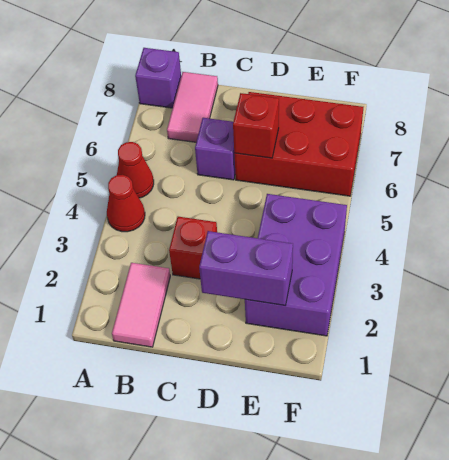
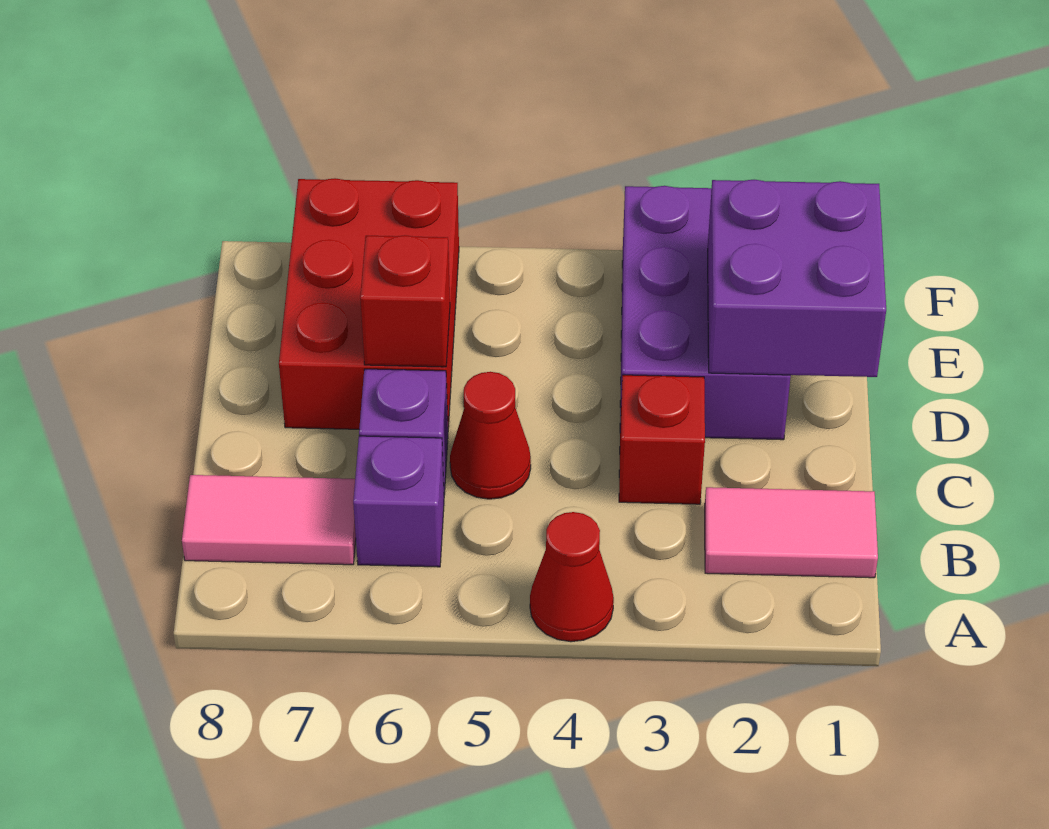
red 1x1 cone [117,142,154,198] -> red 1x1 cone moved to [450,372,531,499]
purple 1x1 brick [135,48,181,108] -> purple 1x1 brick moved to [353,436,444,567]
purple 1x2 brick [199,231,293,306] -> purple 2x2 brick [708,180,886,377]
purple 2x3 brick [245,194,347,336] -> purple 2x3 brick turned to [620,186,791,440]

